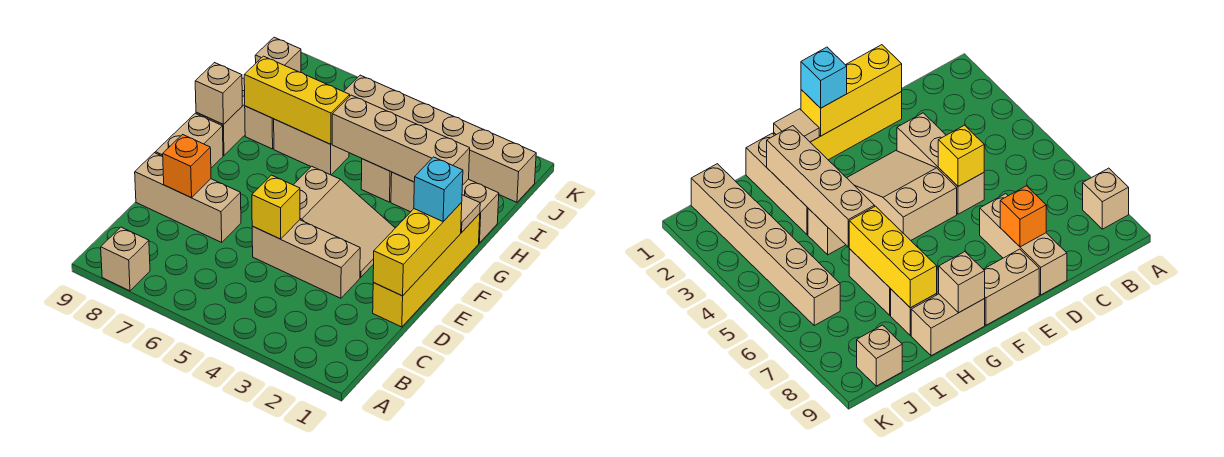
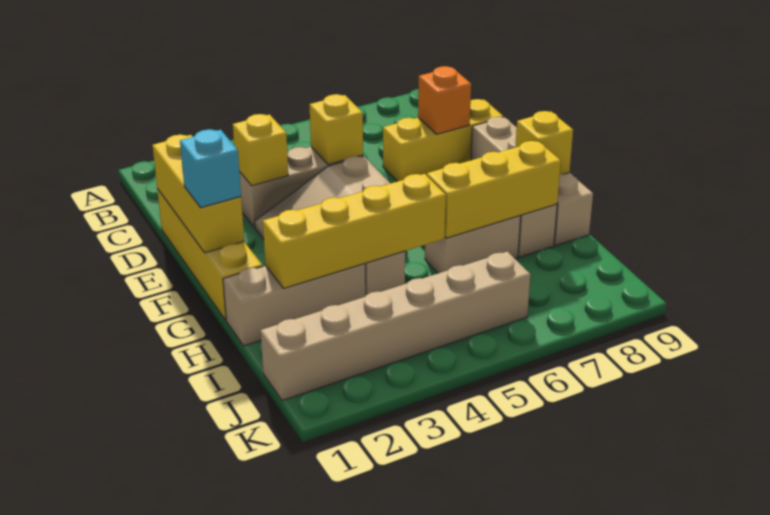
tan 1x1 brick [101,227,150,291] -> none
none -> yellow 1x1 brick [233,114,288,186]
tan 1x3 brick [135,153,241,242] -> yellow 1x3 brick [383,99,504,182]
tan 1x1 tile [461,195,480,232] -> none
tan 1x1 brick [195,63,242,124] -> yellow 1x1 brick [515,111,573,175]
tan 1x4 brick [332,95,470,185] -> yellow 1x4 brick [263,174,446,288]
tan 1x1 brick [255,37,301,72] -> none

